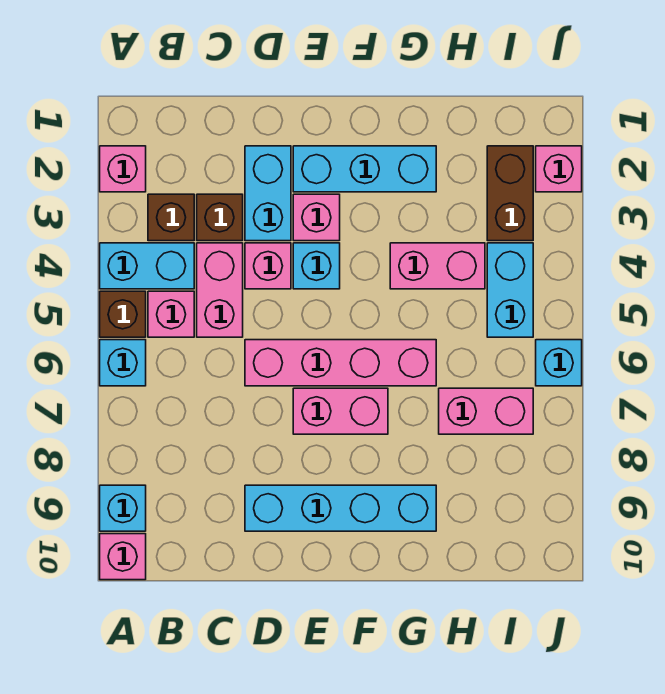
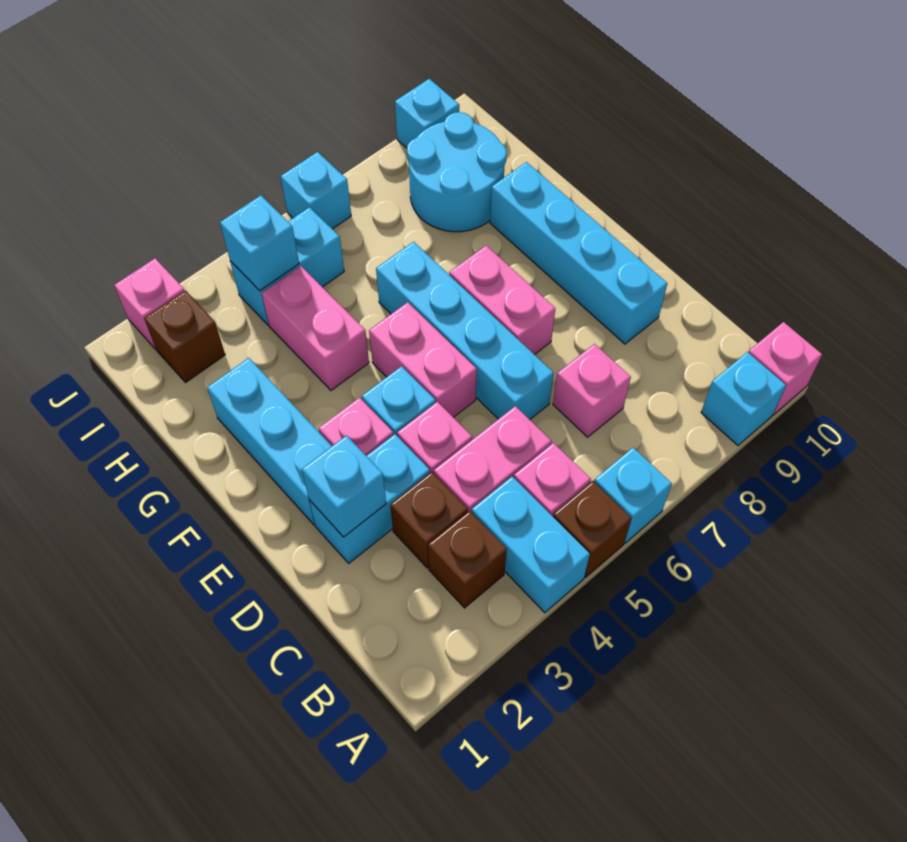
pink 1x1 brick [100,146,146,192] -> pink 1x1 brick moved to [553,344,631,437]
none -> cyan 1x1 brick [302,436,386,537]
pink 1x4 brick [245,340,436,386] -> cyan 1x4 brick [376,242,554,420]
pink 1x2 brick [439,388,533,434] -> pink 1x2 brick moved to [369,302,477,417]
none -> cyan 2x2 round brick [407,112,507,232]
brown 1x2 brick [487,146,533,241] -> brown 1x1 brick [144,291,225,383]
none -> cyan 1x1 brick [220,195,299,291]
none -> cyan 1x1 brick [395,79,459,148]

